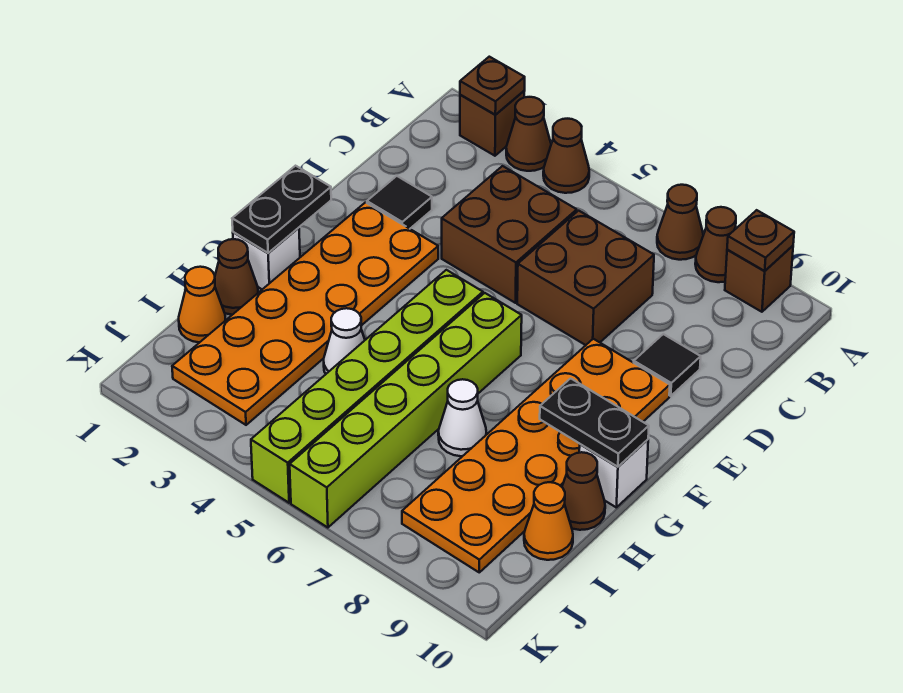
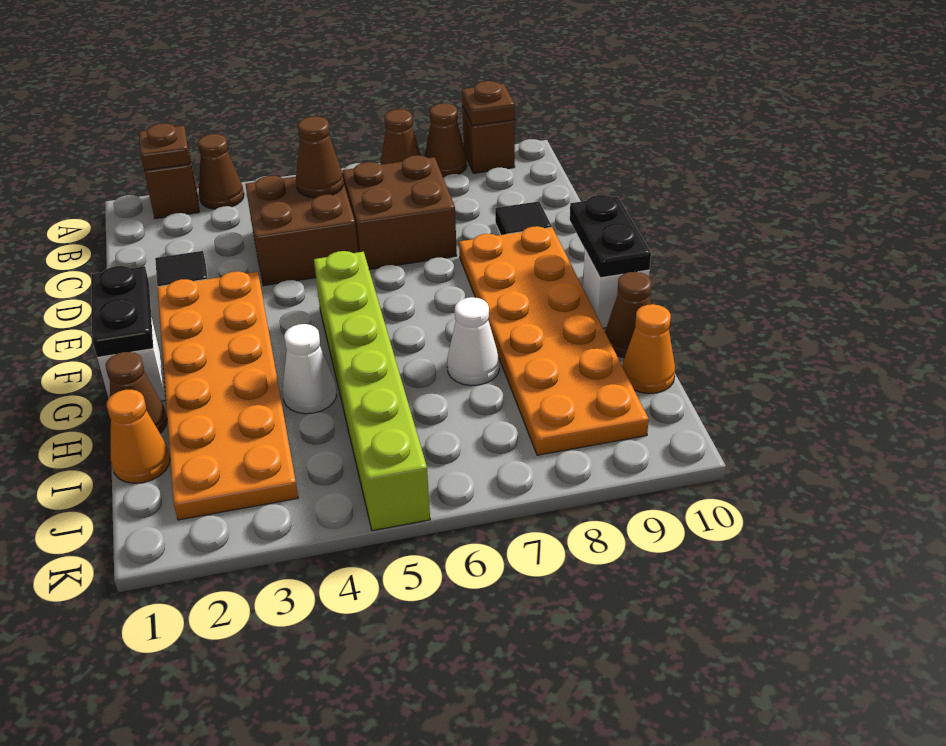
brown 1x1 cone [543,119,589,193] -> brown 1x1 cone moved to [296,116,343,198]
lime 1x6 brick [290,293,522,528] -> none
black 1x2 plate [540,378,649,467] -> black 1x2 plate turned to [570,195,651,278]

